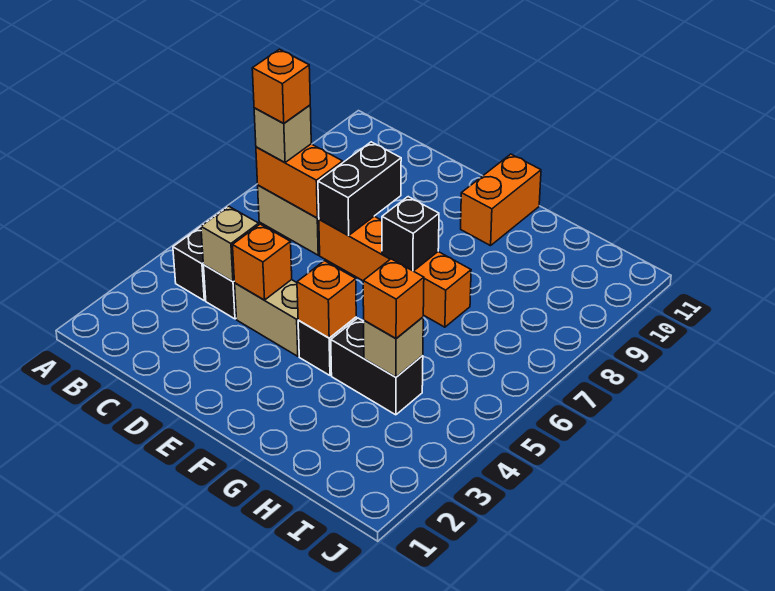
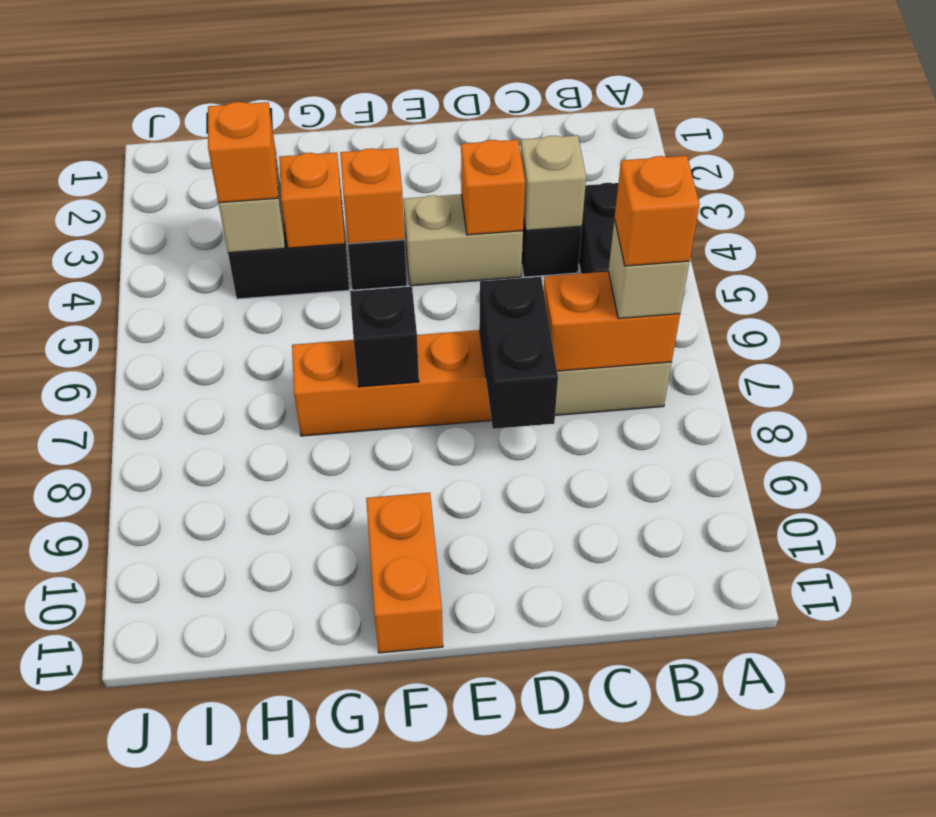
none -> orange 1x1 brick [279,152,345,248]

